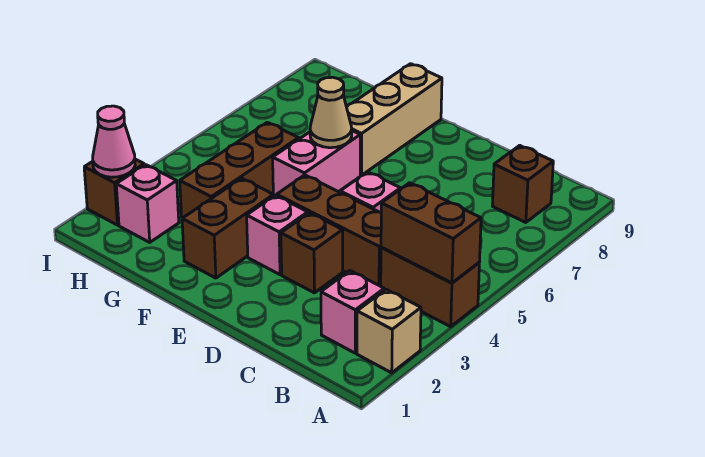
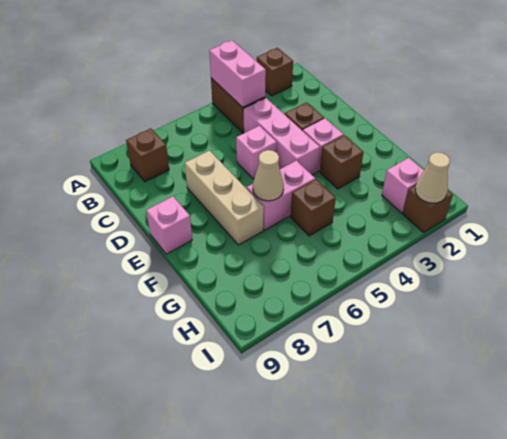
tan 1x1 brick [357,289,421,373] -> brown 1x1 brick [257,48,293,96]
brown 1x2 brick [381,183,481,283] -> pink 1x2 brick [209,40,266,107]
pink 1x1 brick [321,271,384,353] -> pink 1x1 brick moved to [146,197,192,254]
brown 1x3 brick [277,175,381,286] -> pink 1x3 brick [243,98,320,175]
brown 1x2 brick [182,178,274,278] -> brown 1x1 brick [320,135,363,189]
tan 1x3 brick [347,64,442,175] -> tan 1x3 brick turned to [185,151,264,245]
brown 1x3 brick [180,122,299,218] -> brown 1x1 brick [291,179,336,236]
pink 1x1 cone [93,106,135,177] -> tan 1x1 cone [415,152,450,203]

